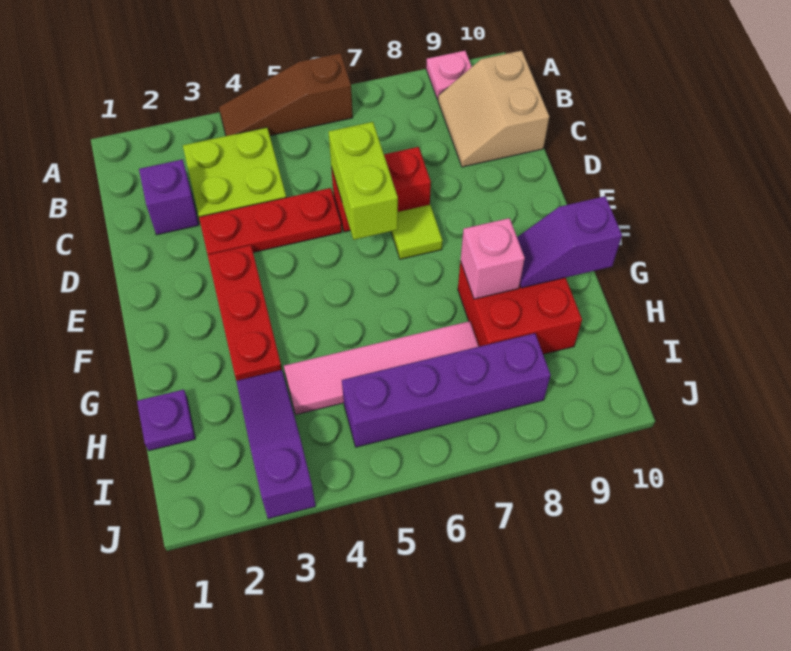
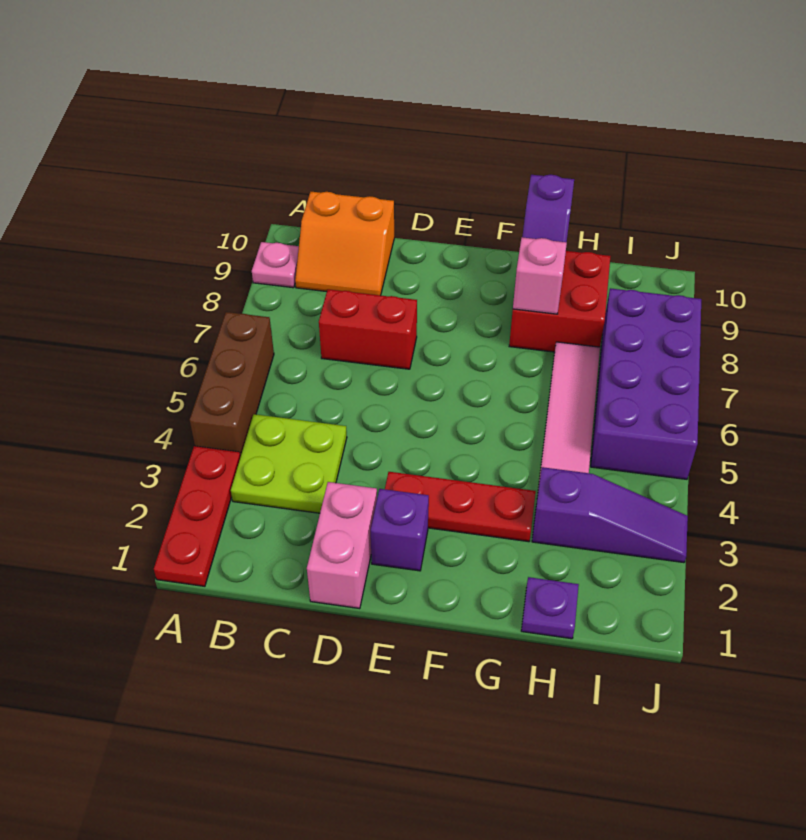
brown 1x3 slope [219,53,353,136] -> brown 1x3 brick [190,312,274,457]
tan 2x2 slope [438,51,549,167] -> orange 2x2 slope [295,192,394,295]
purple 1x1 brick [139,159,199,235] -> purple 1x1 brick moved to [371,489,429,571]
none -> pink 1x2 brick [307,482,377,609]
red 1x3 plate [199,188,342,255] -> red 1x3 plate moved to [154,446,240,586]
red 1x2 brick [331,147,431,232] -> red 1x2 brick turned to [319,289,417,369]
lime 1x2 brick [329,122,398,240] -> none
lime 1x1 tile [391,205,443,259] -> none
purple 1x3 slope [236,370,316,519] -> purple 1x3 slope turned to [532,467,688,563]
purple 1x4 brick [342,333,551,447] -> purple 2x4 brick [591,288,701,479]

